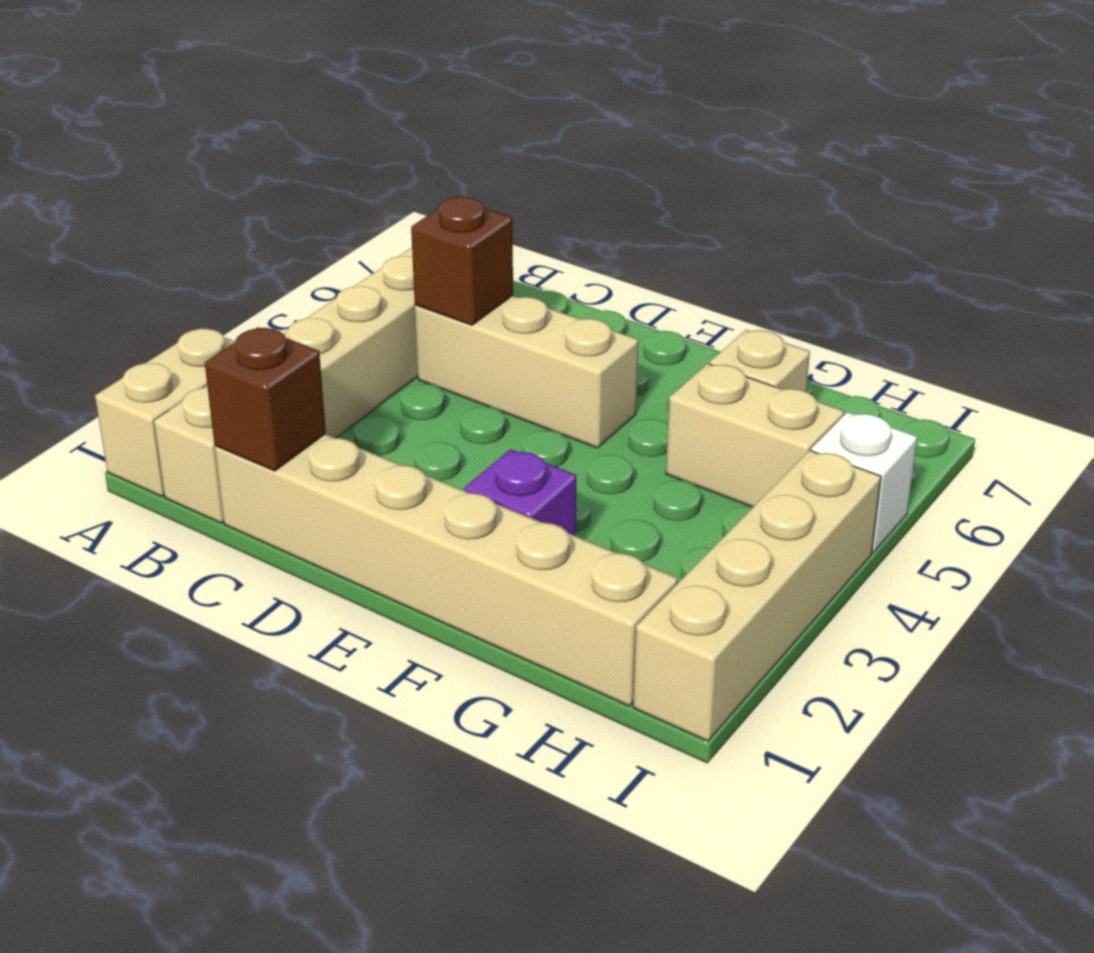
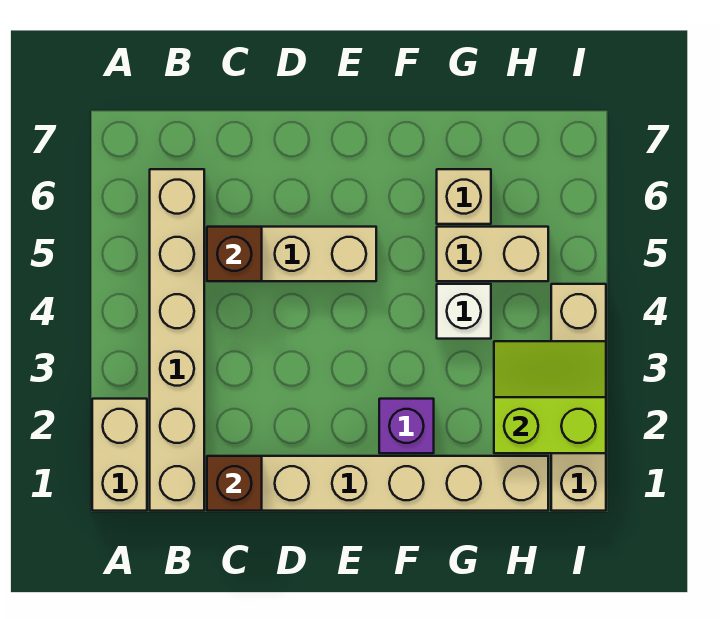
none -> lime 2x2 slope [494,341,606,453]
white 1x1 brick [811,412,917,553] -> white 1x1 brick moved to [437,284,491,339]

